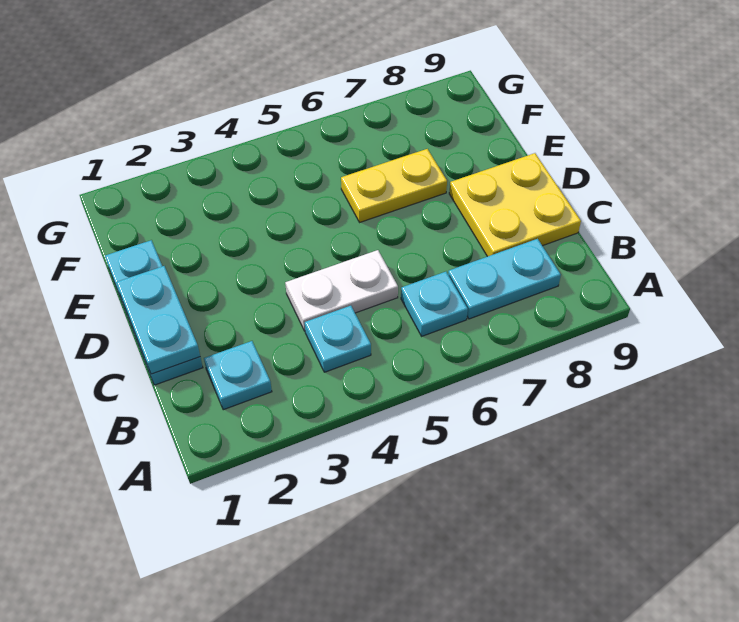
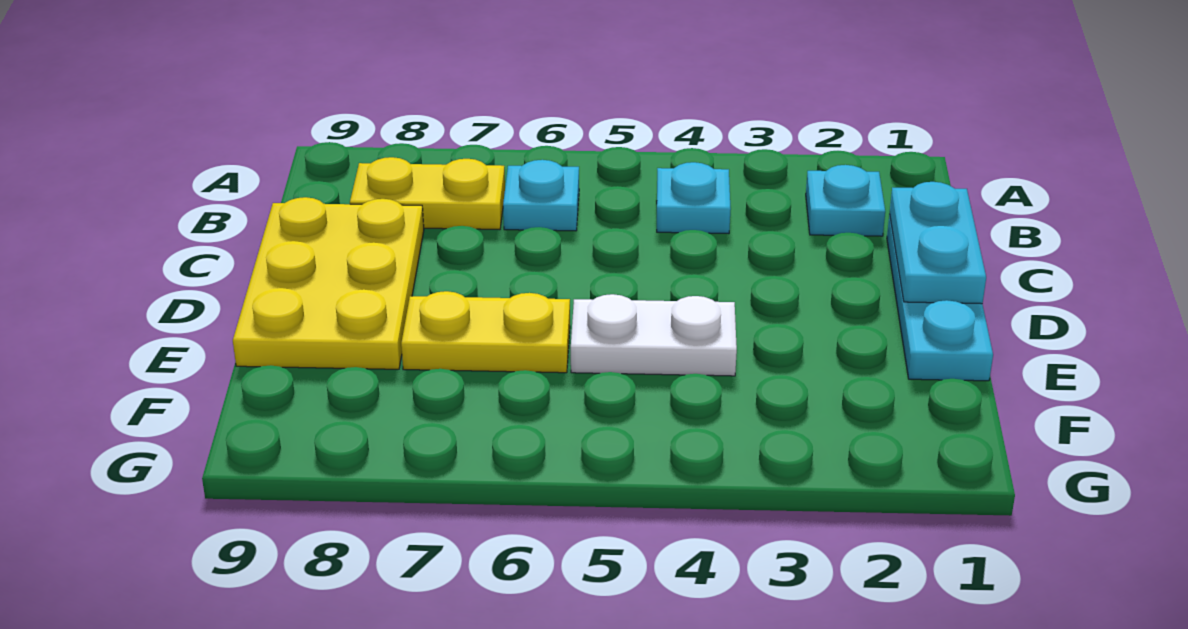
cyan 1x2 plate [448,239,561,319] -> yellow 1x2 plate [350,157,505,230]
white 1x2 plate [285,250,398,331] -> white 1x2 plate moved to [571,294,737,376]
yellow 2x2 plate [449,153,581,257] -> yellow 2x3 plate [233,197,424,369]

